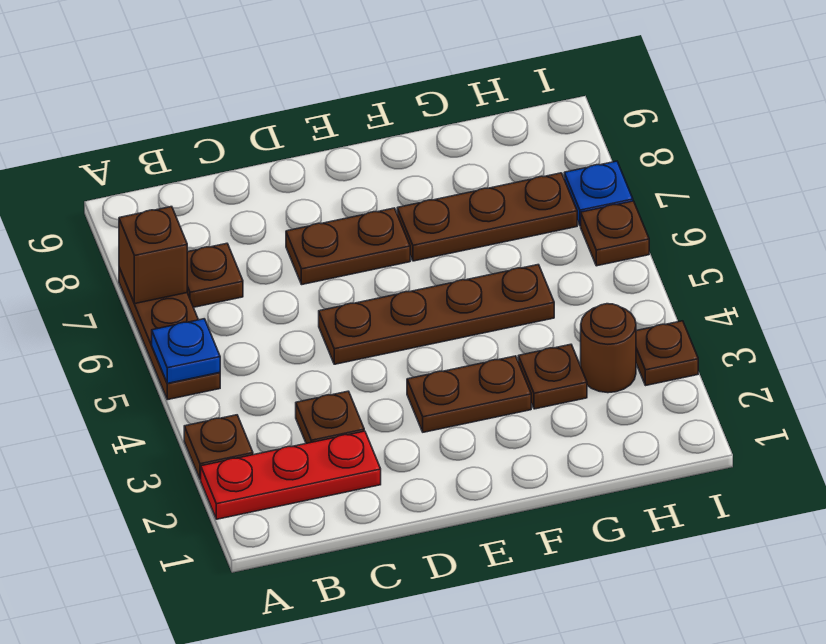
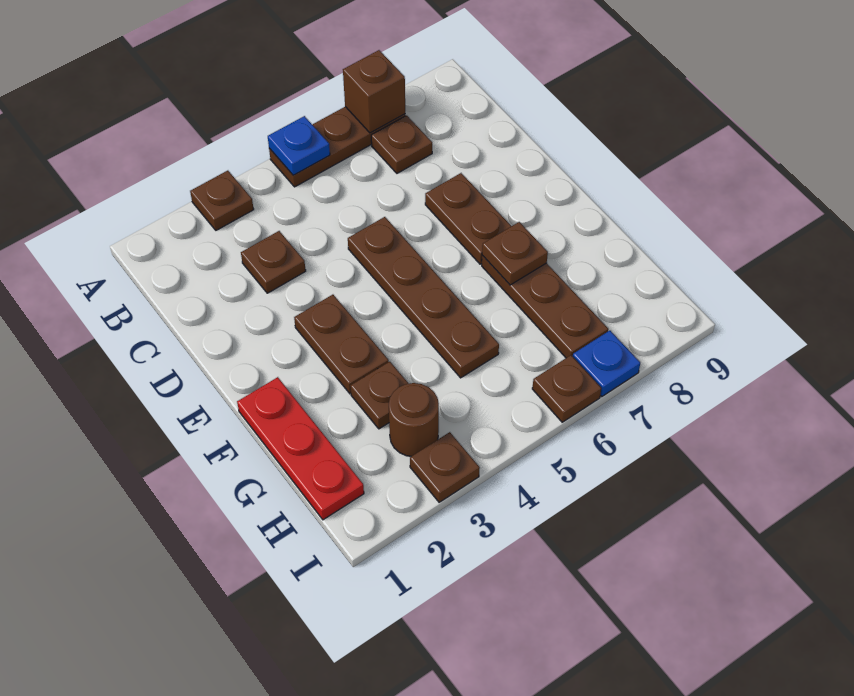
red 1x3 plate [201,431,381,519] -> red 1x3 plate moved to [237,377,364,520]
none -> brown 1x1 plate [482,222,548,285]

